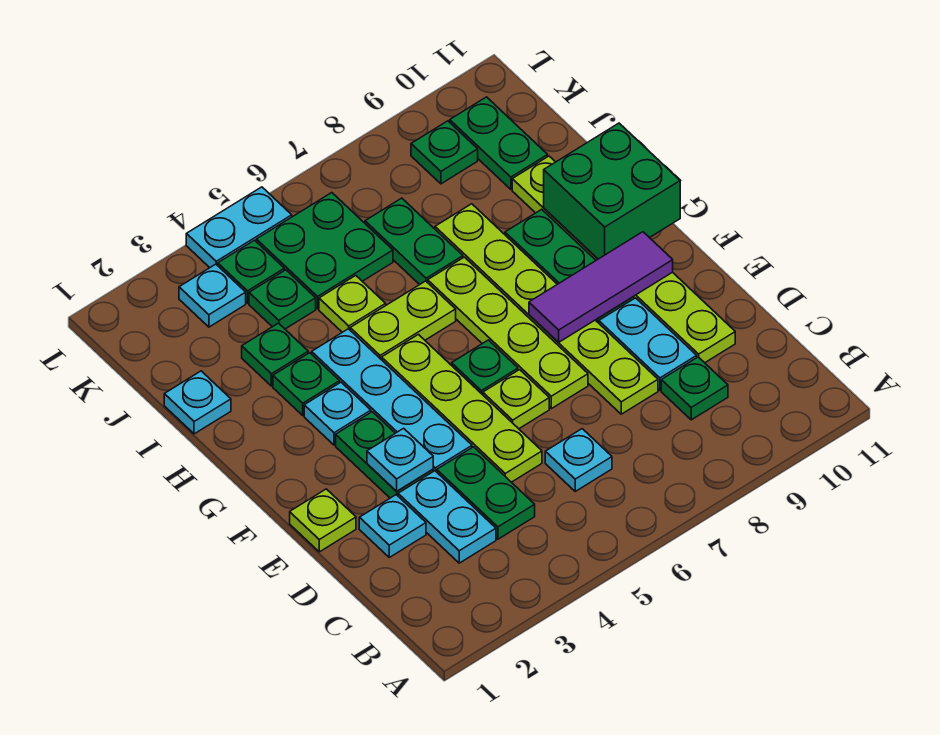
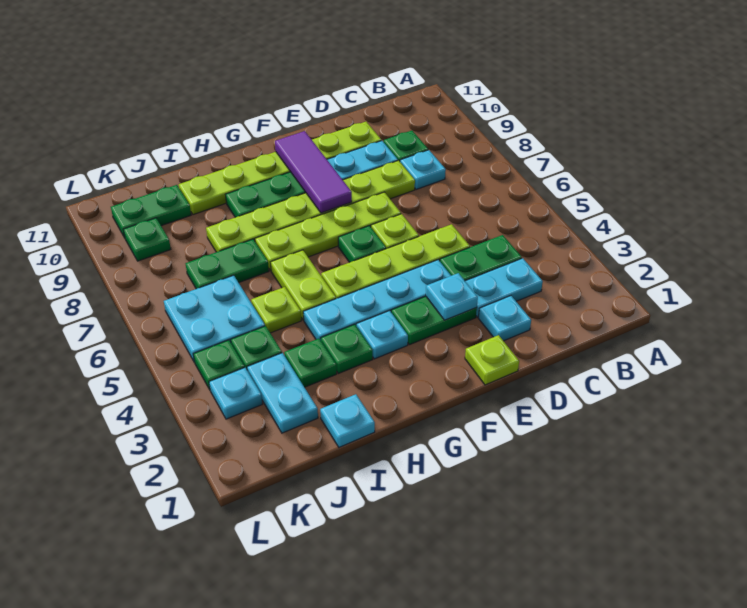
cyan 1x1 plate [545,429,612,491] -> cyan 1x1 plate moved to [400,150,446,190]
green 2x2 brick [544,123,680,259] -> none
green 2x2 plate [256,193,393,309] -> cyan 2x2 plate [164,275,265,362]
cyan 1x2 plate [186,187,292,268] -> cyan 1x2 plate moved to [247,353,318,433]

